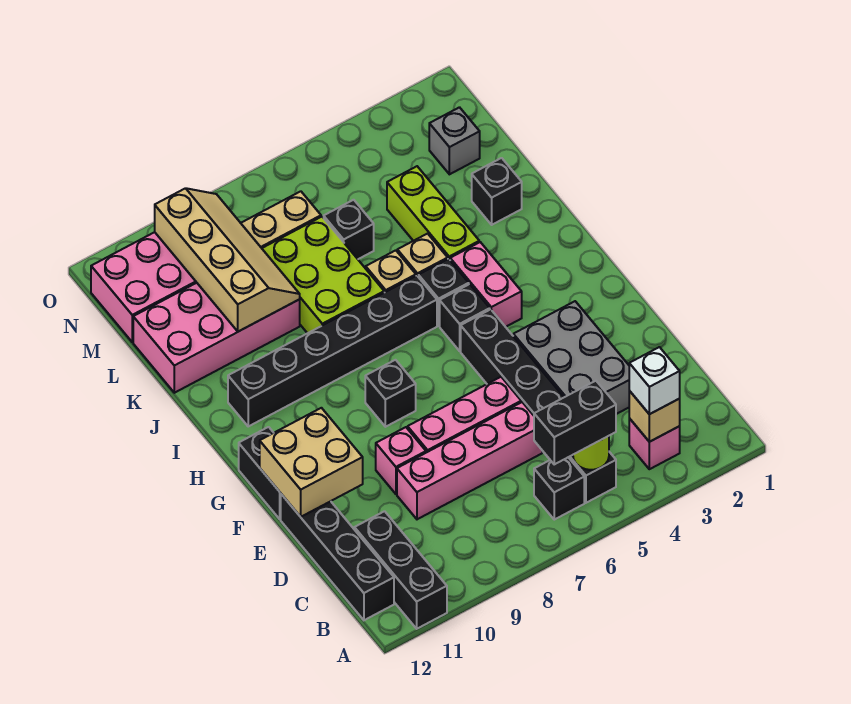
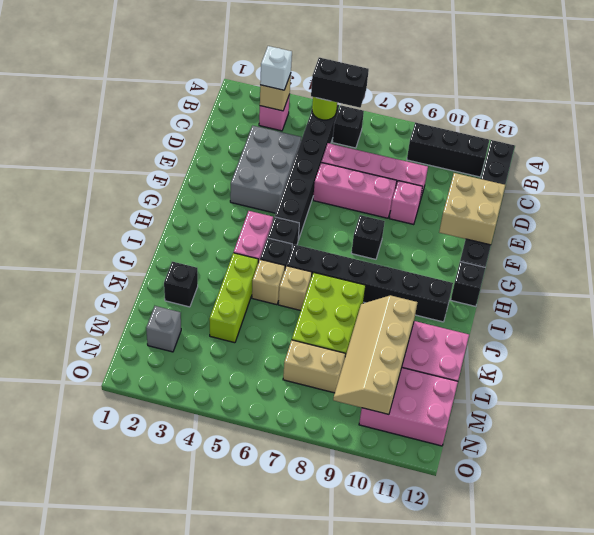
black 1x3 brick [354,511,447,629] -> black 1x3 brick turned to [407,122,489,177]
black 1x1 brick [324,200,374,259] -> black 1x1 brick moved to [451,262,485,307]

